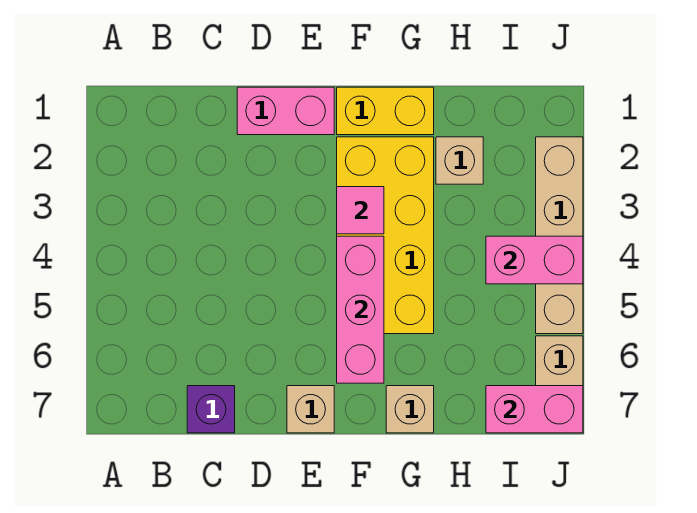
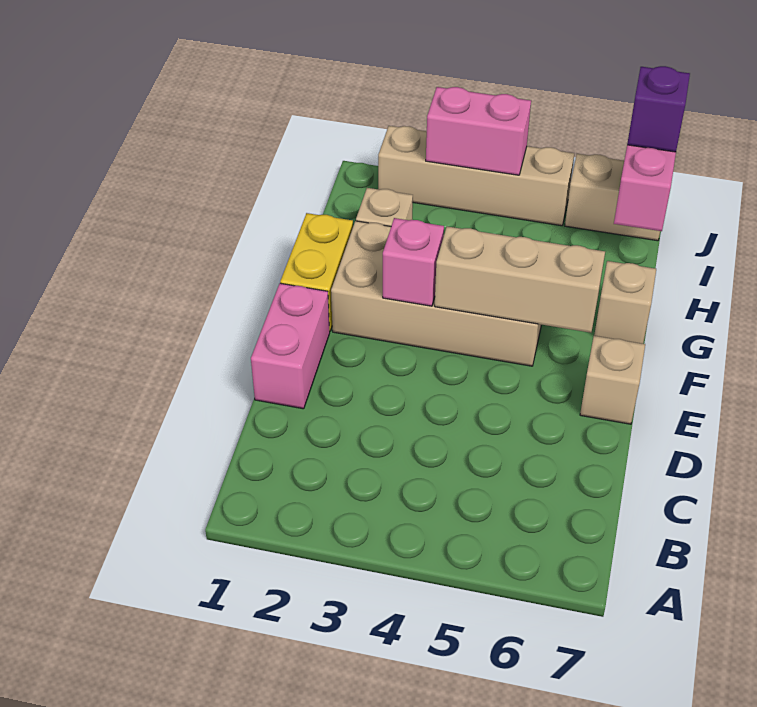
purple 1x1 brick [187,386,235,433] -> purple 1x1 brick moved to [627,66,690,152]
yellow 2x4 brick [337,137,434,334] -> tan 2x4 brick [331,221,541,366]
pink 1x1 tile [337,187,384,234] -> pink 1x1 brick [383,218,444,306]
pink 1x3 brick [337,236,384,383] -> tan 1x3 brick [435,226,605,333]
pink 1x2 brick [486,236,583,284] -> pink 1x2 brick turned to [426,87,531,175]

